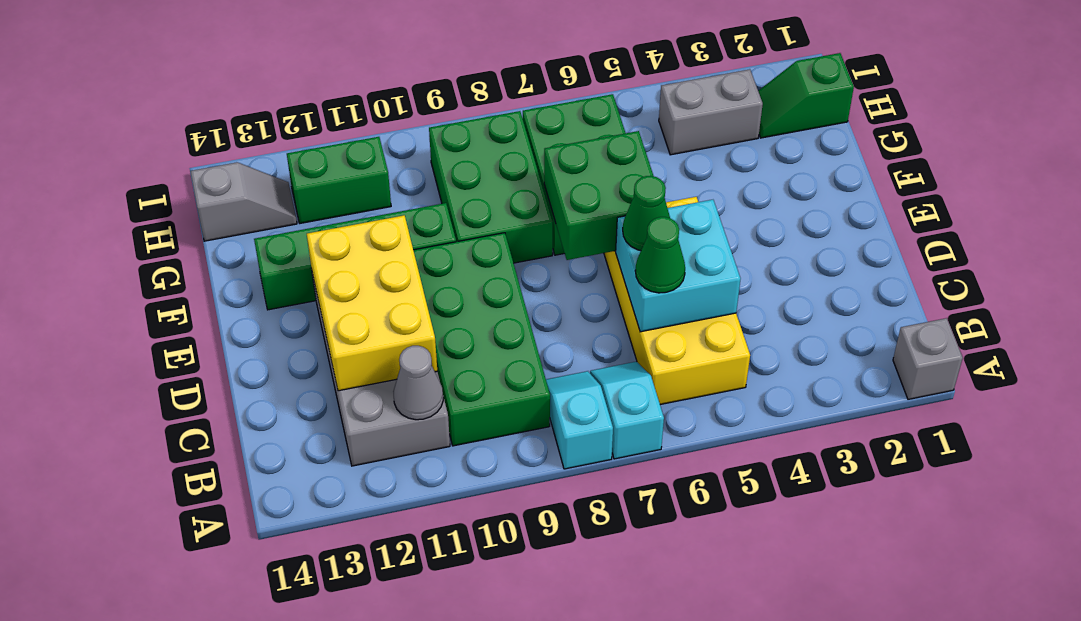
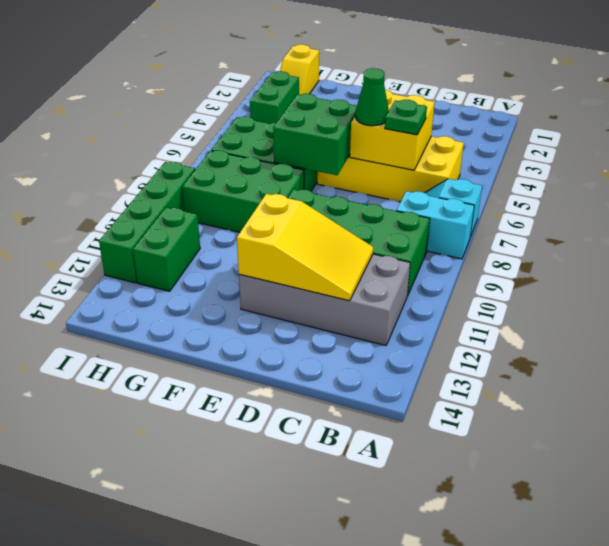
grey 1x1 brick [893,318,963,399] -> none
cyan 1x2 slope [546,371,613,469] -> cyan 1x2 brick [397,191,474,259]
grey 1x1 cone [393,346,443,420] -> none
cyan 2x2 brick [616,200,741,332] -> yellow 2x2 brick [350,90,435,170]
green 1x1 cone [635,217,685,293] -> green 1x1 plate [385,100,427,135]
yellow 2x3 brick [307,215,437,391] -> yellow 2x3 slope [237,194,373,301]
green 1x4 brick [254,203,456,310] -> green 1x4 brick moved to [99,162,195,283]
green 1x2 slope [758,53,854,138] -> yellow 1x2 slope [280,44,319,95]
grey 1x2 brick [659,69,763,155] -> green 1x2 brick [250,71,299,124]
grey 1x2 slope [190,162,297,241] -> none

